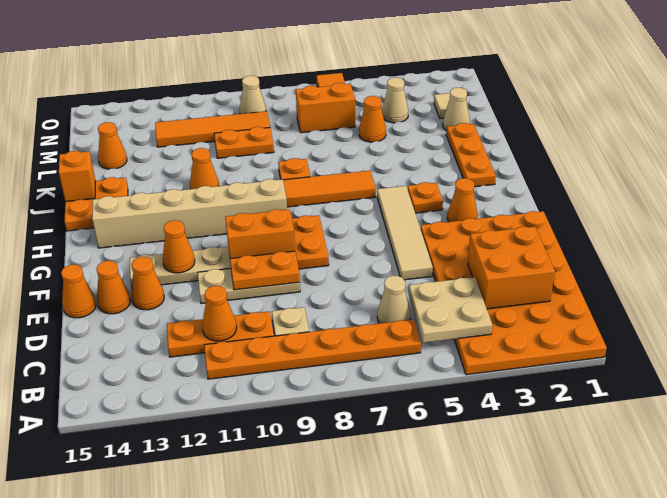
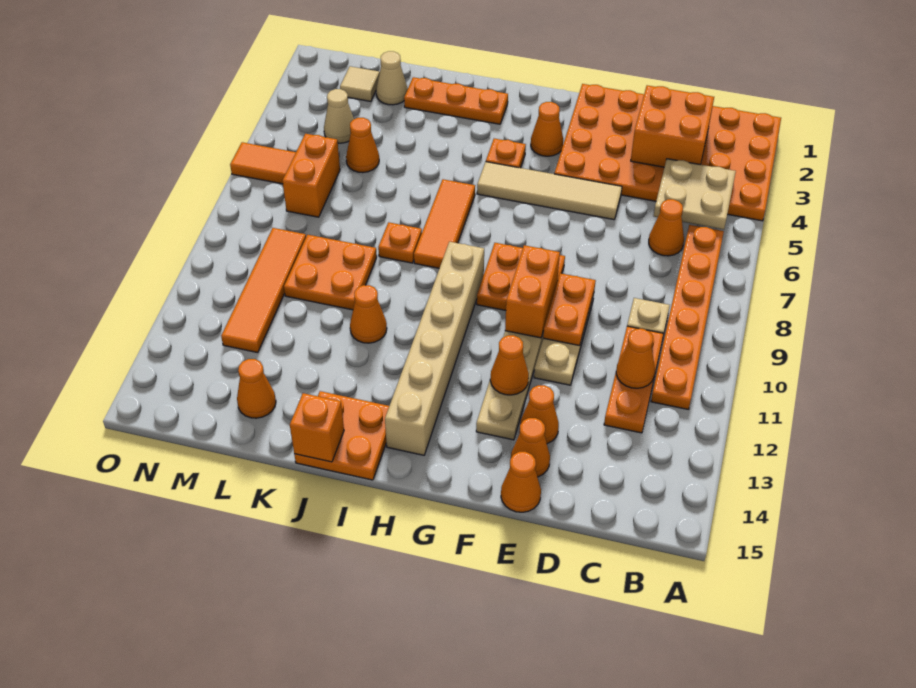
tan 1x1 cone [377,276,410,323] -> orange 1x1 cone [649,199,684,256]
orange 1x2 plate [214,127,274,158] -> orange 2x2 plate [284,235,377,310]
tan 1x1 cone [240,76,266,114] -> none

